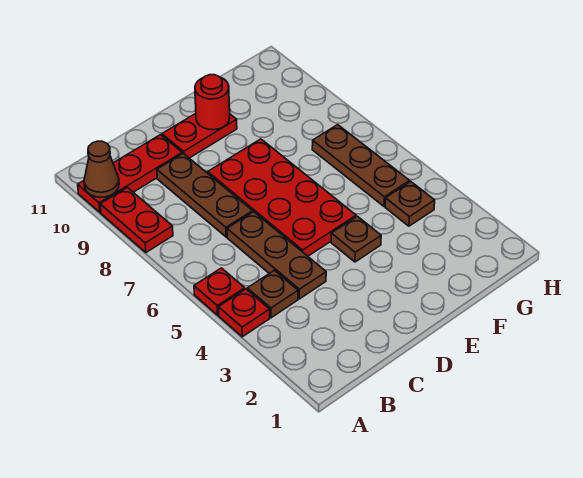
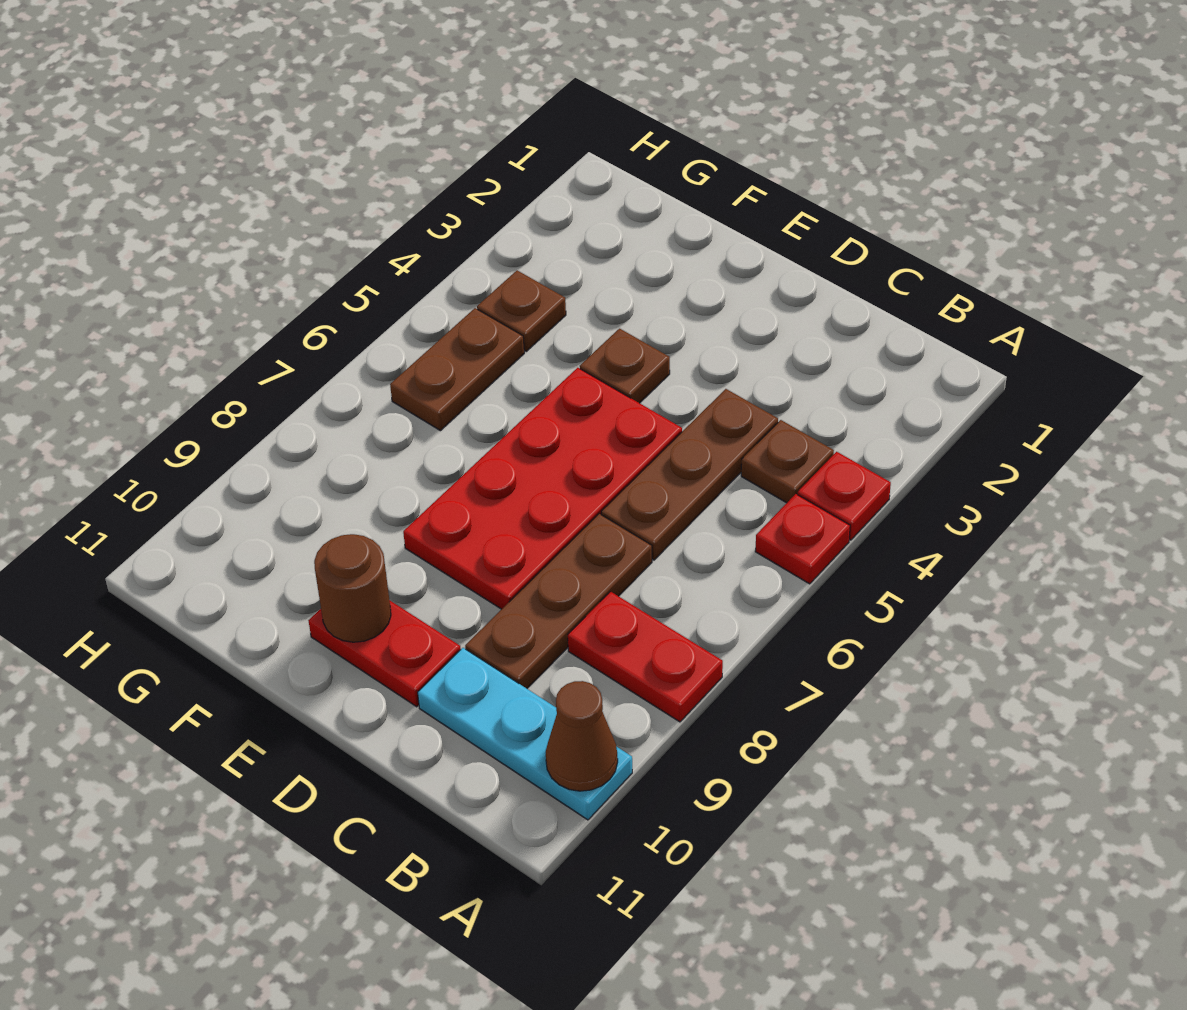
red 1x2 plate [100,187,173,252] -> red 1x2 plate turned to [568,592,723,722]
red 1x3 plate [78,135,182,212] -> cyan 1x3 plate [418,648,632,820]
red 1x1 round brick [195,75,230,130] -> brown 1x1 round brick [314,534,391,642]
brown 1x3 plate [312,125,410,206] -> brown 1x2 plate [390,308,524,431]

